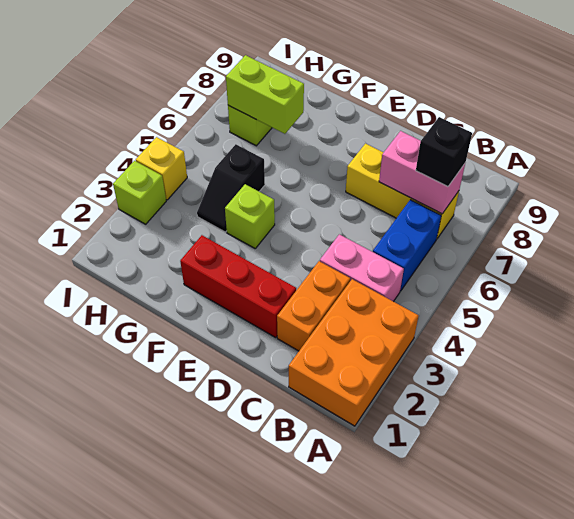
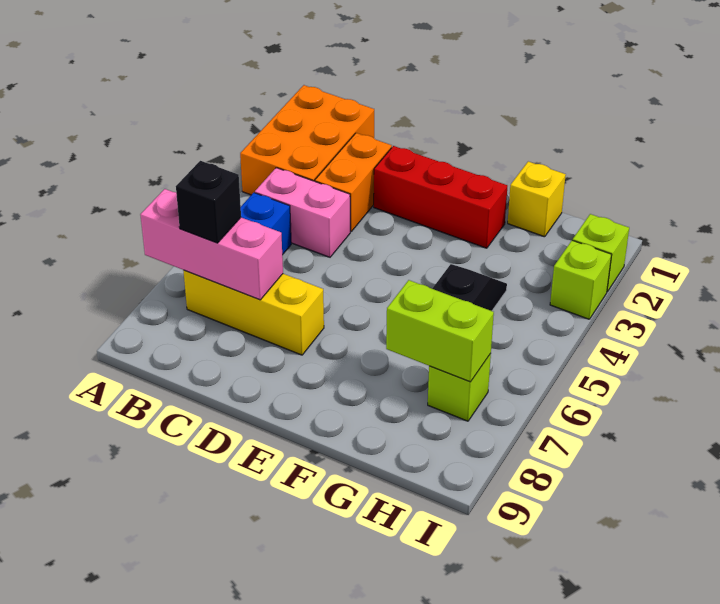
pink 1x2 brick [379,131,465,214] -> pink 1x3 brick [140,189,283,300]
lime 1x1 brick [225,184,275,248] -> lime 1x1 brick moved to [573,214,629,292]
yellow 1x1 brick [136,137,187,200] -> yellow 1x1 brick moved to [508,161,566,237]

